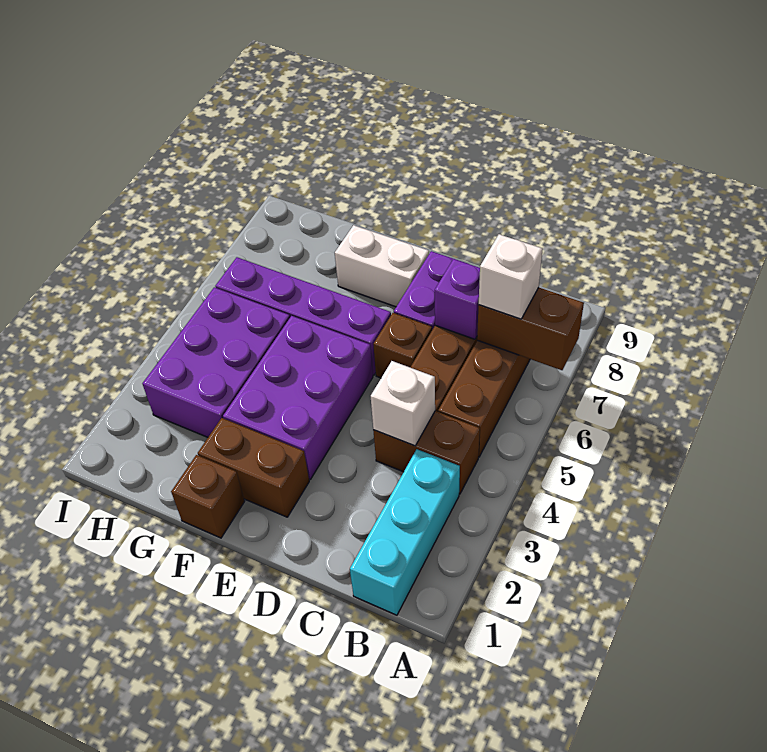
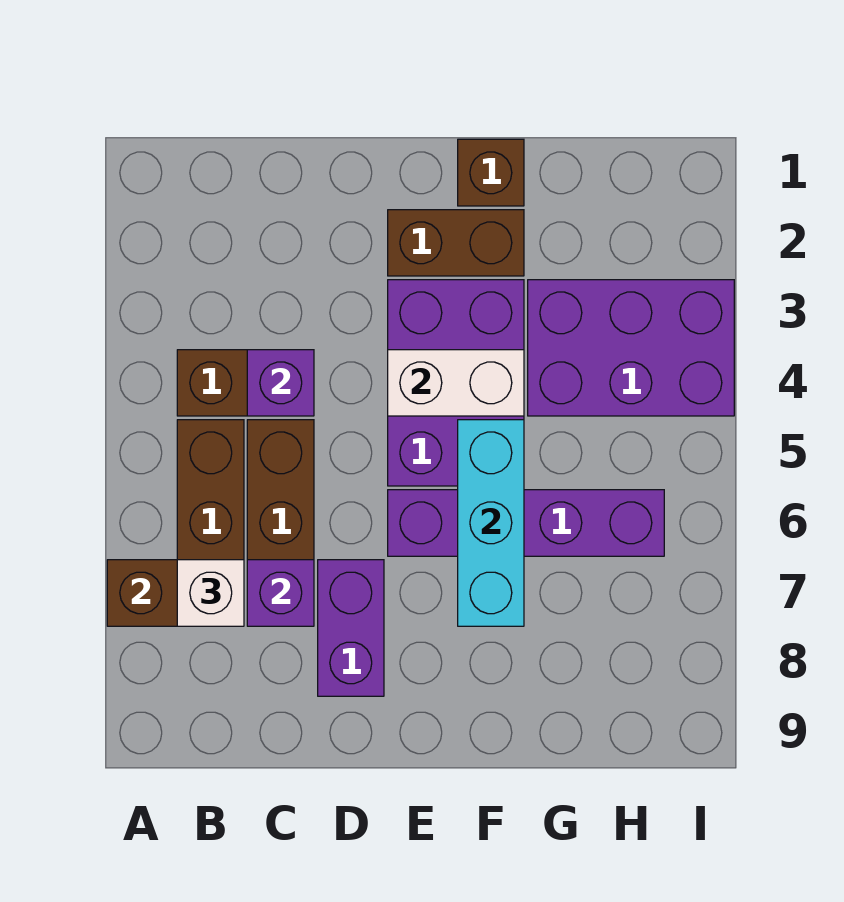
cyan 1x3 brick [350,449,460,615] -> cyan 1x3 brick moved to [458,420,524,626]
white 1x1 brick [371,361,435,446] -> purple 1x1 brick [247,350,314,416]
brown 1x1 brick [373,313,432,378] -> none
white 1x2 brick [335,225,429,307] -> white 1x2 brick moved to [388,350,524,416]
purple 2x3 brick [143,287,290,437] -> purple 2x3 brick turned to [528,280,734,416]

